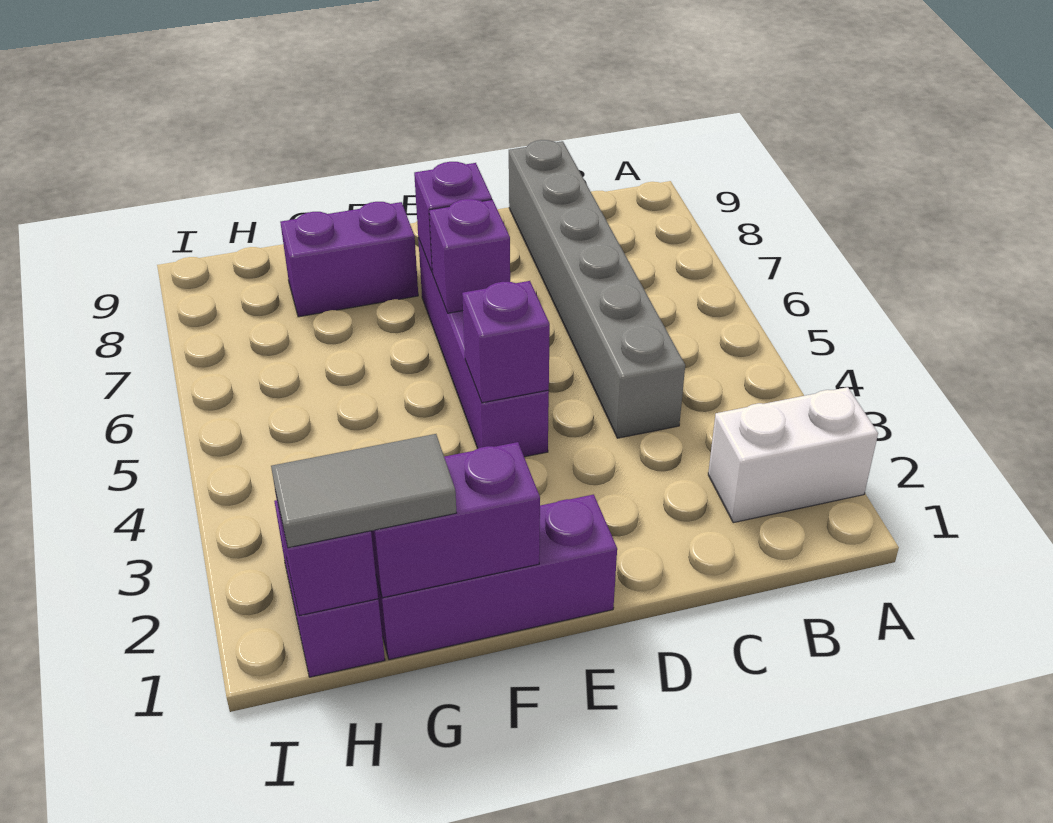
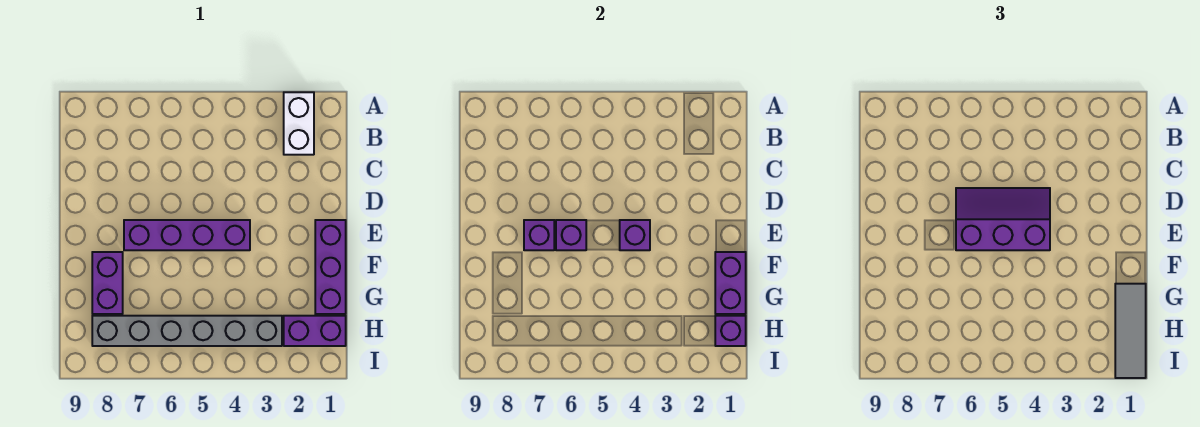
grey 1x6 brick [509,140,685,438] -> grey 1x6 brick moved to [92,316,282,346]
none -> purple 2x3 slope [956,188,1050,250]
grey 1x2 tile [271,434,456,548] -> grey 1x3 tile [1115,284,1146,378]

